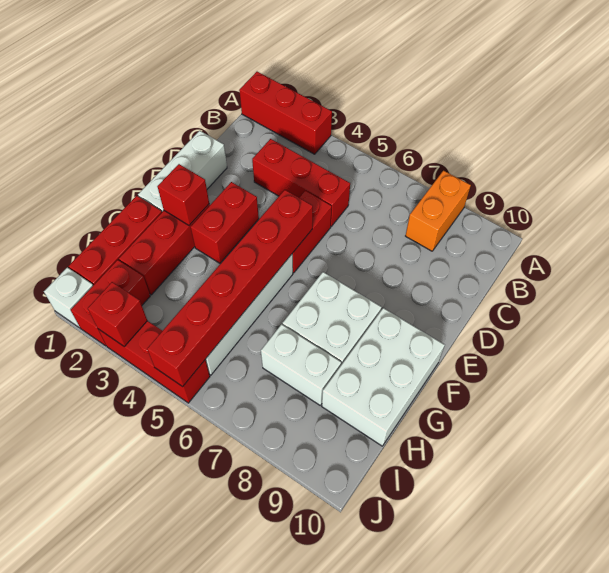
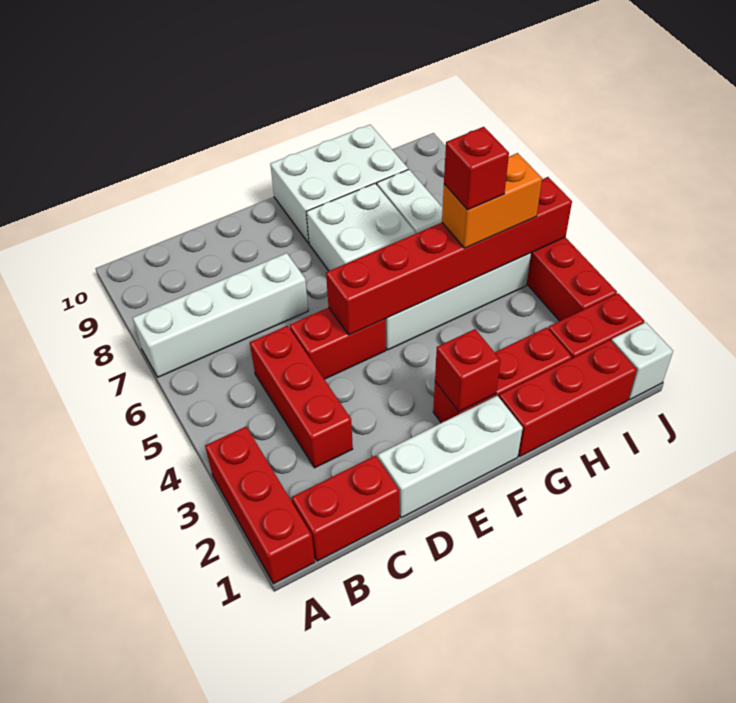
none -> white 1x4 brick [133,253,308,377]
orange 1x2 brick [406,171,471,251] -> orange 1x2 brick moved to [442,153,542,248]
red 1x2 brick [191,182,259,263] -> red 1x2 brick moved to [292,456,399,561]
red 1x1 brick [88,282,147,347] -> red 1x1 brick moved to [444,127,509,210]

